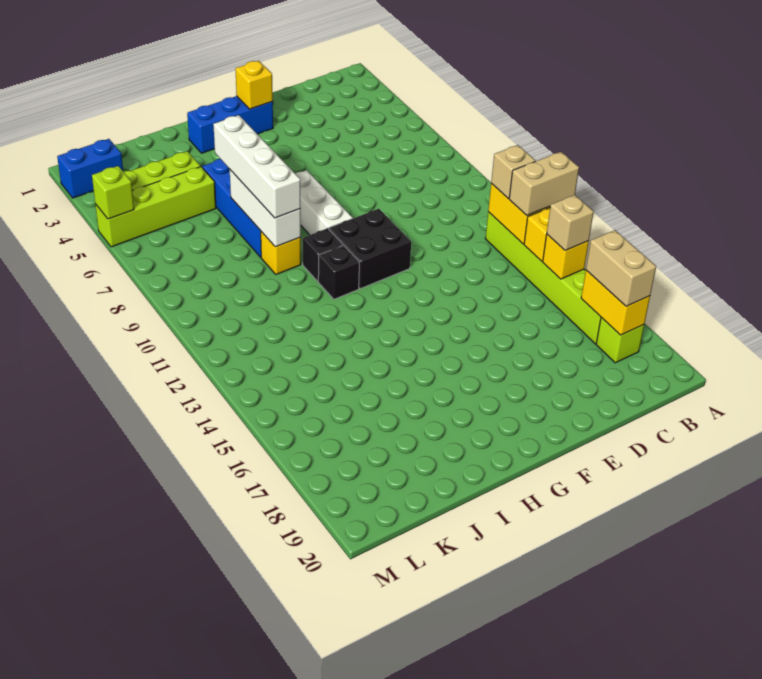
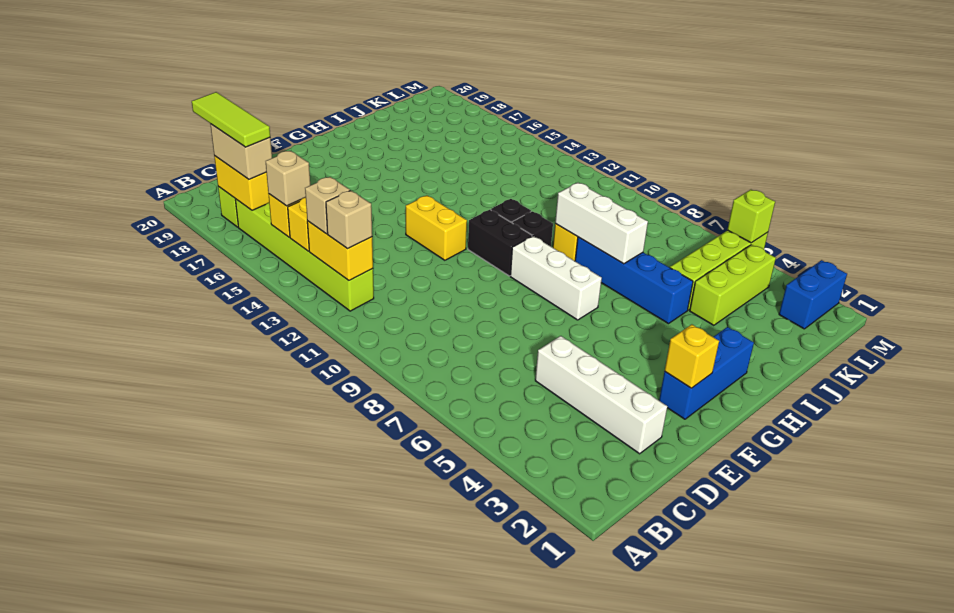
tan 1x2 brick [509,152,579,215] -> tan 1x1 brick [305,177,350,234]
none -> lime 1x3 tile [192,92,270,147]
black 2x2 brick [329,209,411,289] -> black 1x2 brick [468,210,532,276]
none -> yellow 1x2 brick [406,195,467,260]
white 1x4 brick [213,115,301,218] -> white 1x4 brick moved to [535,336,667,454]

